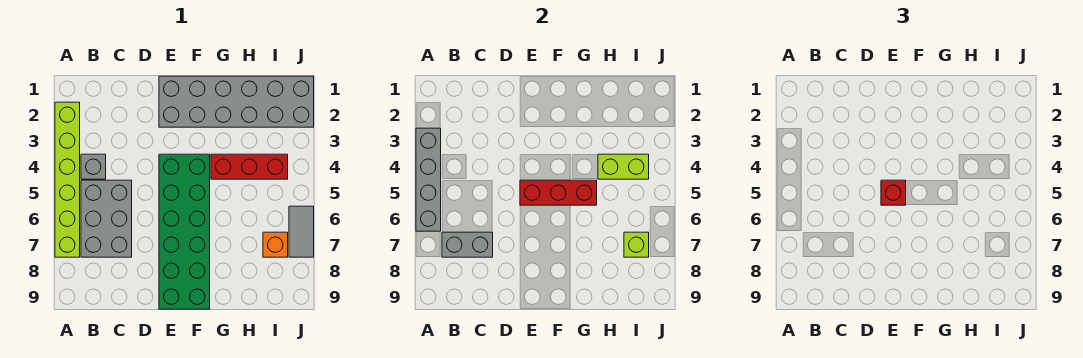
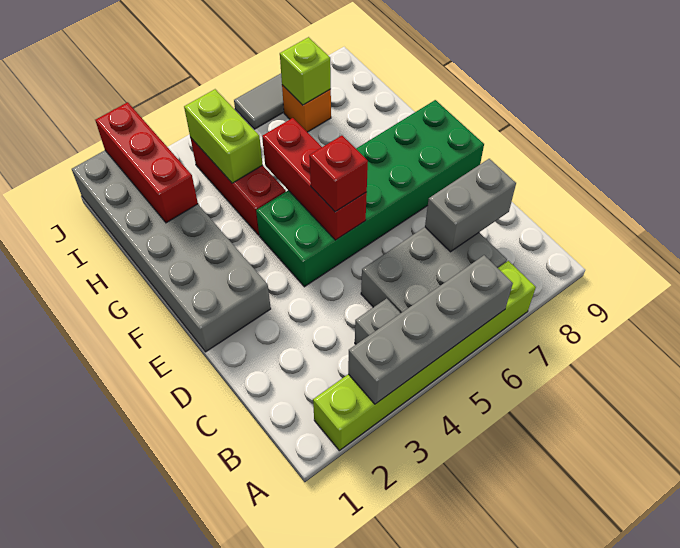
grey 1x2 brick [442,232,493,257] -> grey 1x2 brick turned to [425,159,516,252]
none -> red 1x3 brick [95,102,198,223]

